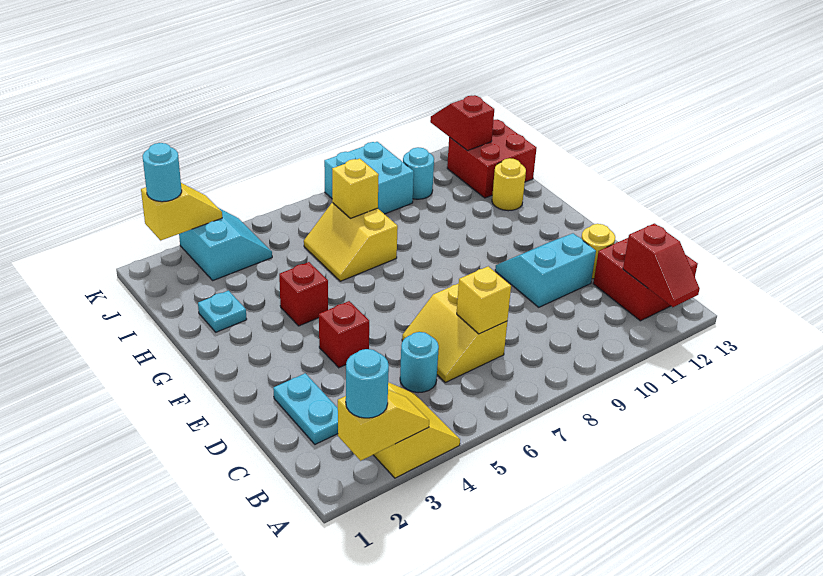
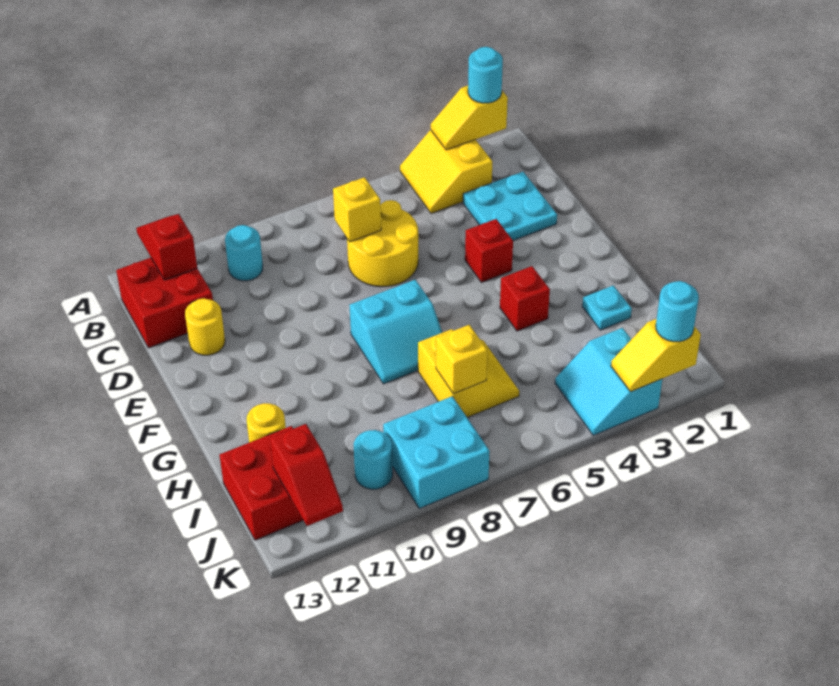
cyan 1x2 plate [273,373,338,444] -> cyan 2x2 plate [463,172,557,240]
cyan 1x1 round brick [400,332,439,393] -> cyan 1x1 round brick moved to [225,225,263,281]
yellow 2x2 slope [402,283,507,382] -> yellow 2x2 round brick [347,200,418,287]
cyan 2x2 slope [495,233,596,307] -> cyan 2x2 slope moved to [349,280,442,384]

